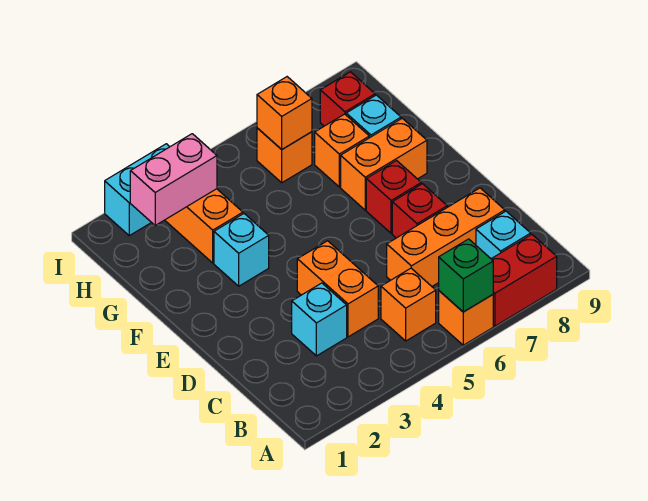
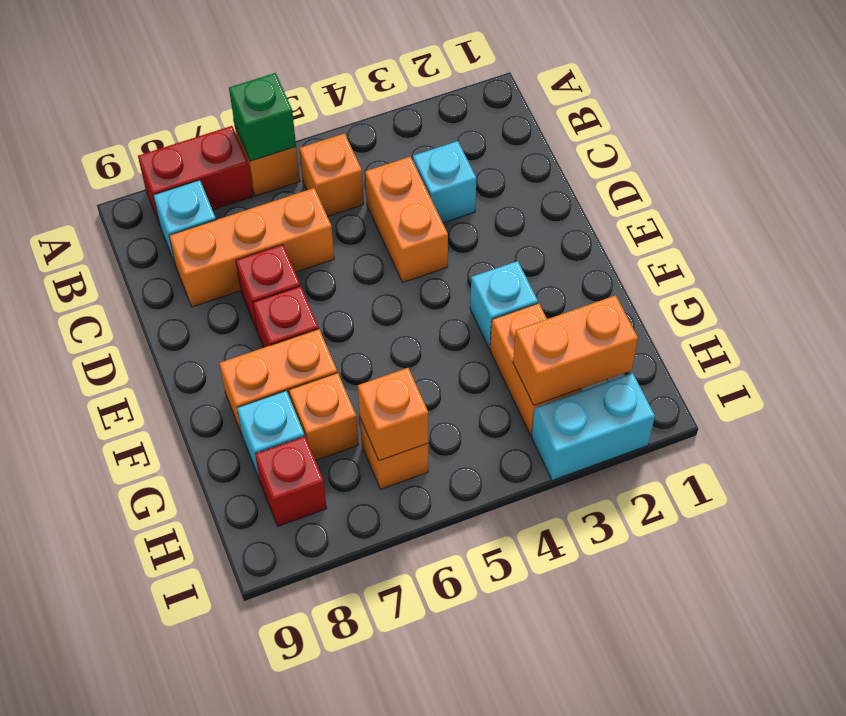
pink 1x2 brick [130,134,217,225] -> orange 1x2 brick [513,295,638,405]

